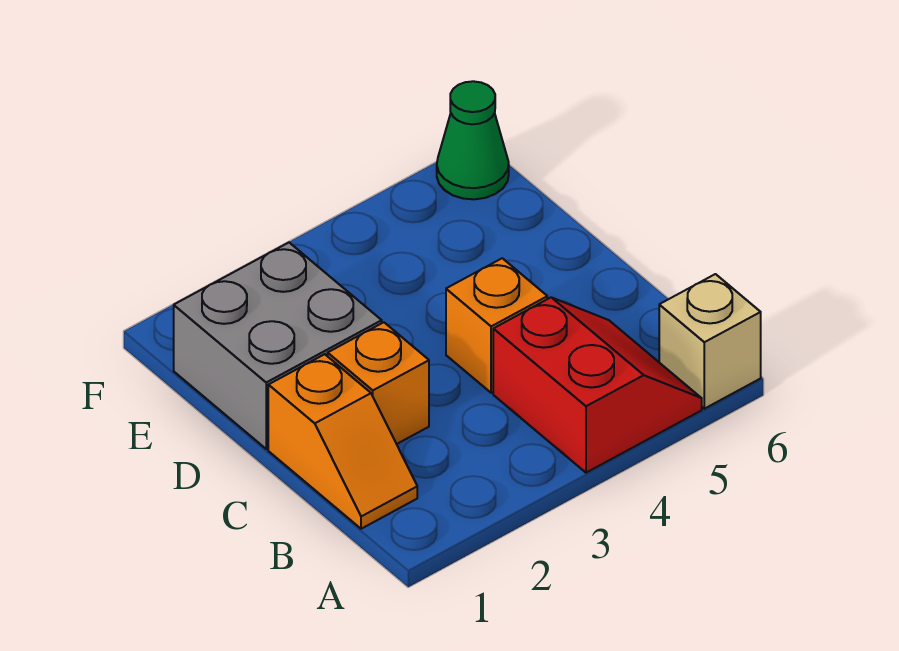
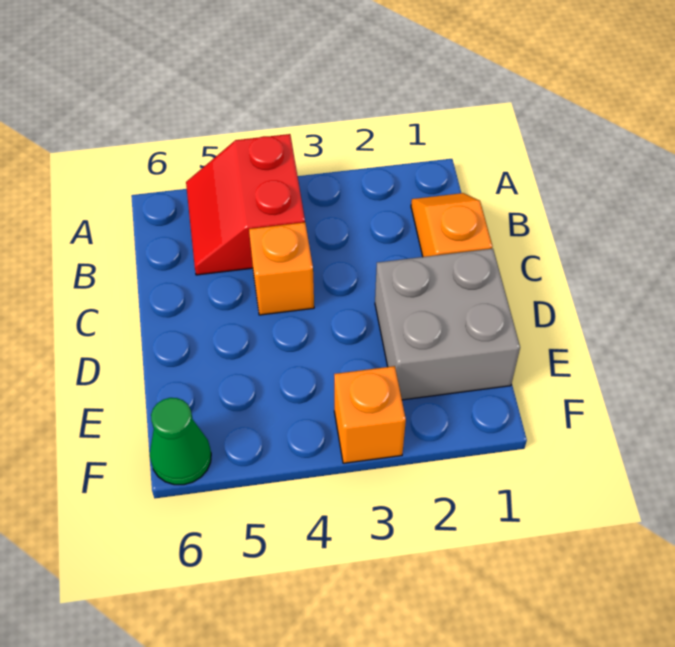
tan 1x1 brick [659,274,761,409] -> none
orange 1x1 brick [328,322,429,444] -> orange 1x1 brick moved to [334,366,406,463]

